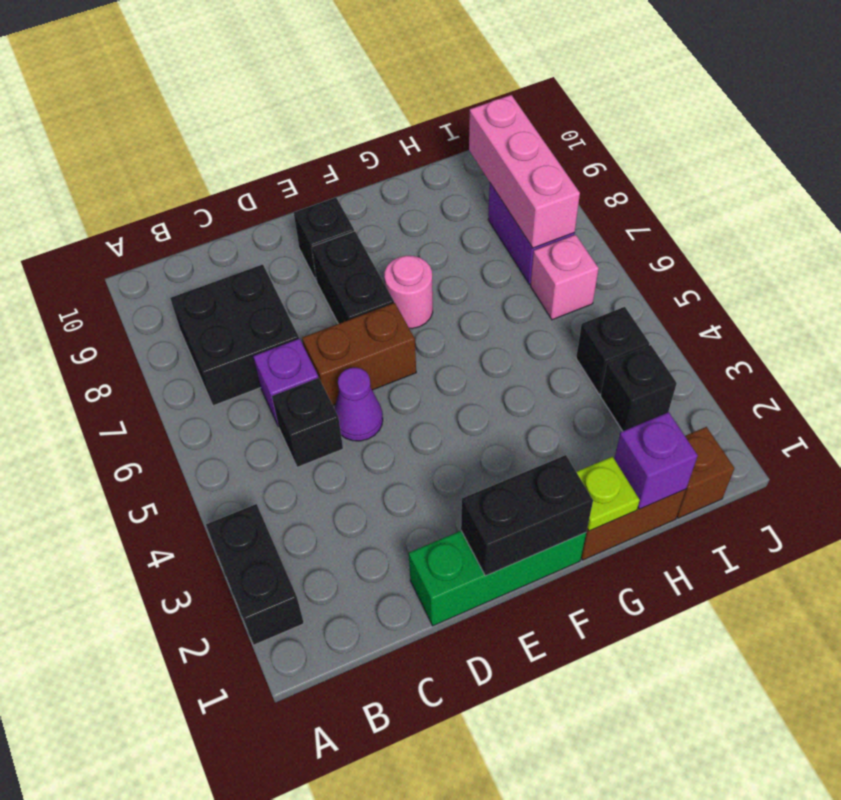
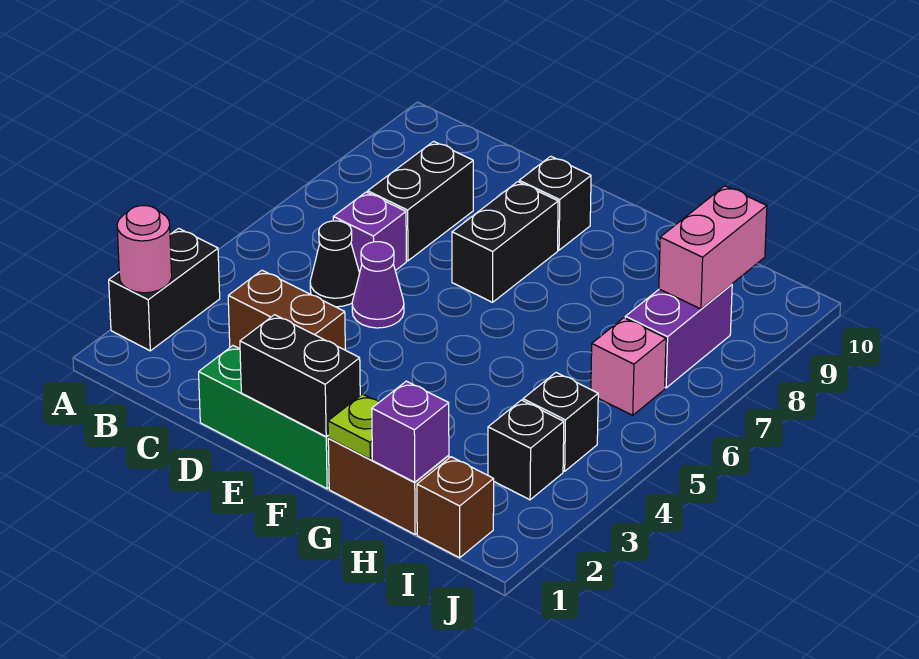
black 2x2 brick [170,264,299,406] -> black 1x2 brick [368,141,473,261]
black 1x1 brick [272,378,343,467] -> black 1x1 cone [310,221,360,307]
brown 1x2 brick [302,303,416,405] -> brown 1x2 brick moved to [228,270,345,350]
pink 1x1 round brick [384,256,433,329] -> pink 1x1 round brick moved to [117,206,172,293]
pink 1x3 brick [469,95,580,248] -> pink 1x2 brick [659,186,767,309]

